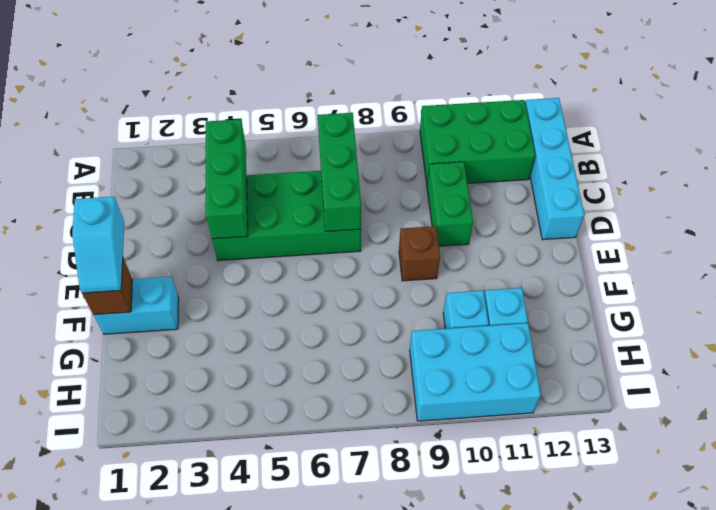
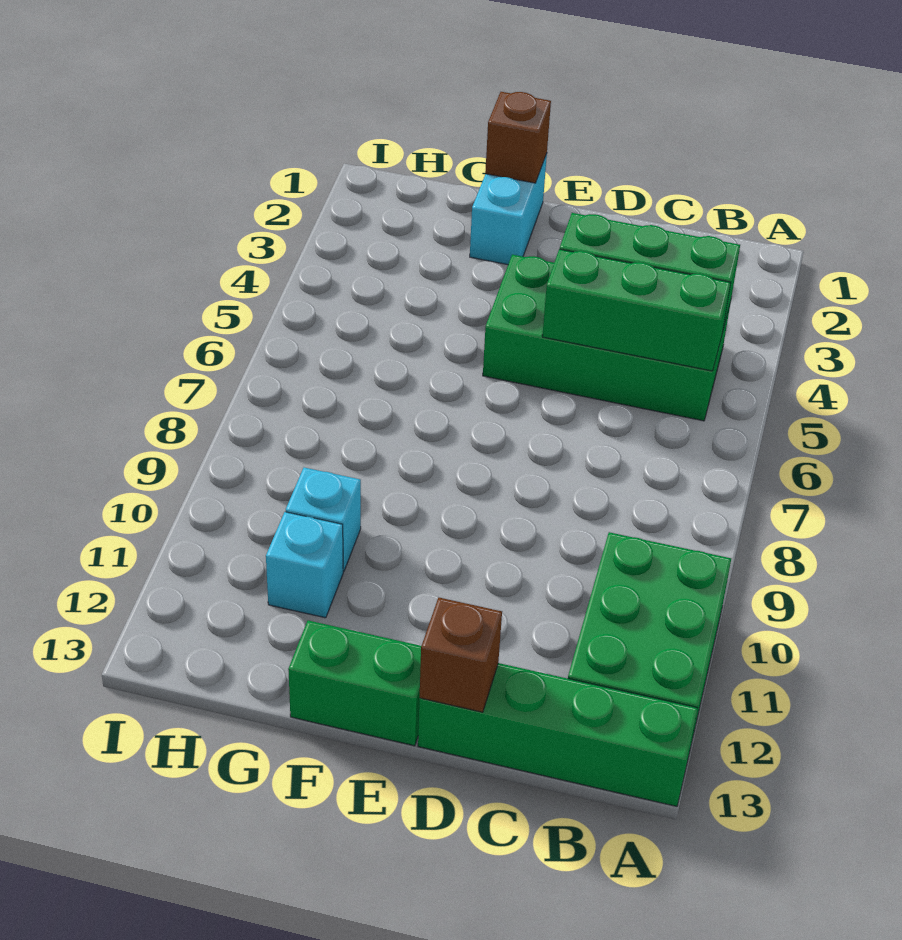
cyan 1x4 brick [525,98,584,240] -> green 1x4 brick [418,663,698,806]
green 1x3 brick [318,113,361,231] -> green 1x3 brick moved to [542,249,731,371]
green 2x4 brick [212,171,361,261] -> green 2x4 brick turned to [483,255,731,421]
green 1x2 brick [427,162,473,246] -> green 1x2 brick moved to [288,620,421,746]
cyan 1x2 slope [72,197,124,293] -> none
brown 1x1 brick [399,226,440,281] -> brown 1x1 brick moved to [420,598,502,712]
cyan 2x3 brick [410,323,541,421] -> none

